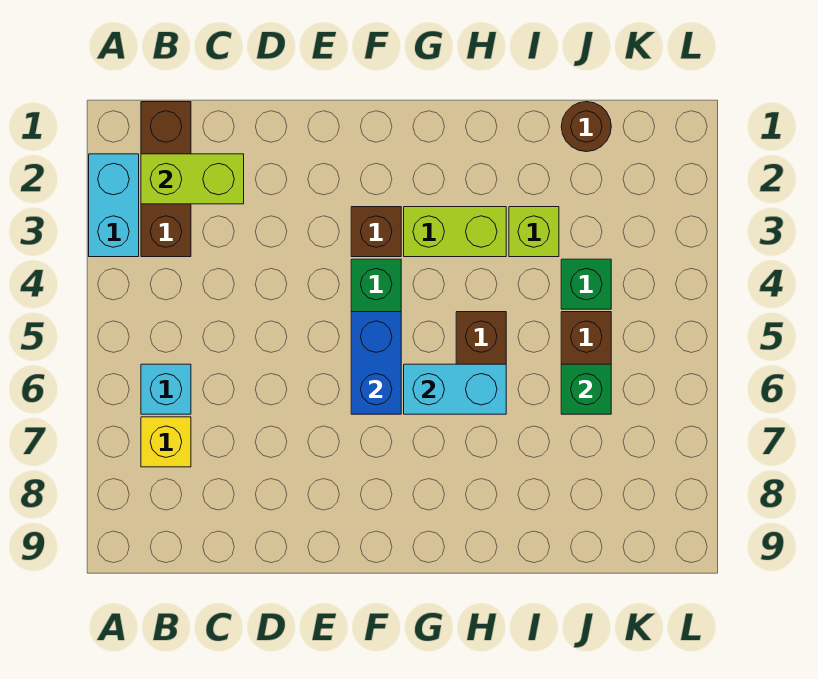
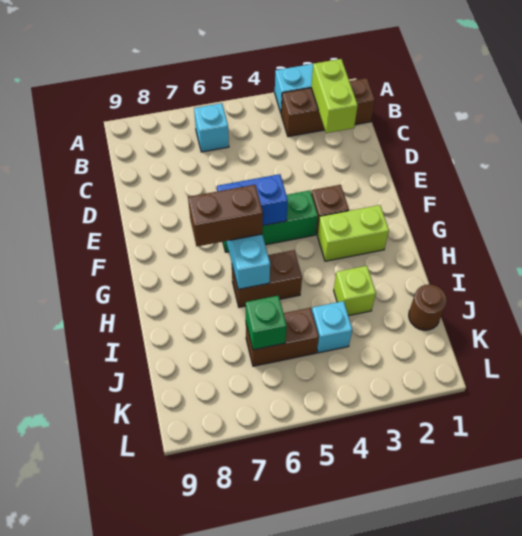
yellow 1x1 brick [141,417,191,467] -> none
lime 1x2 brick [404,207,506,257] -> lime 1x2 brick turned to [317,205,389,261]
none -> brown 1x2 brick [188,185,263,246]
green 1x1 brick [561,259,611,309] -> cyan 1x1 brick [312,301,352,353]

